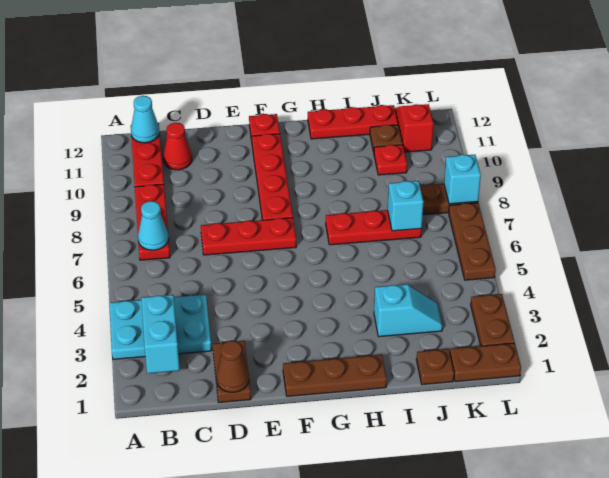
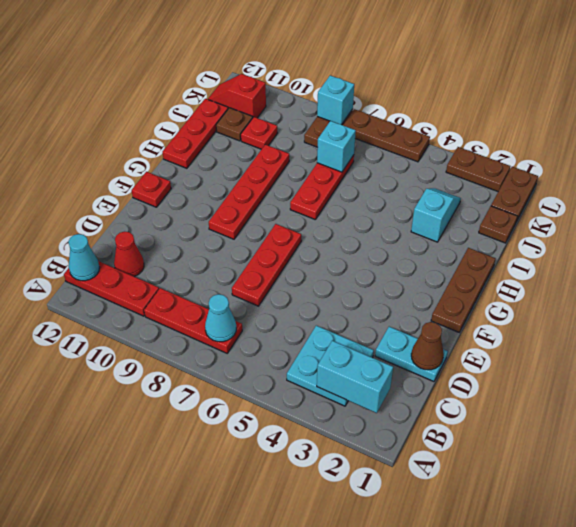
cyan 2x3 plate [109,295,211,359] -> cyan 2x2 plate [287,326,374,406]
brown 1x2 plate [213,341,251,402] -> cyan 1x2 plate [375,327,448,382]
red 1x4 plate [252,134,293,220] -> red 1x4 plate turned to [209,144,289,239]

